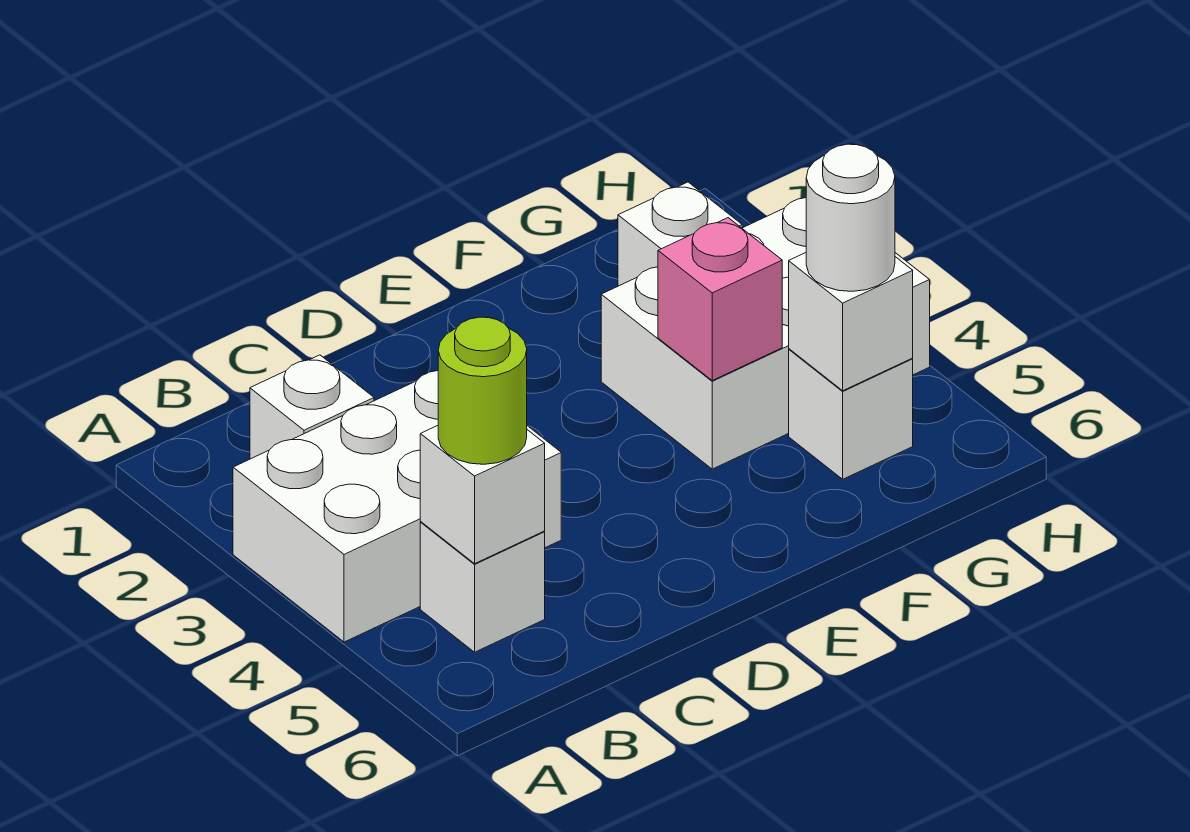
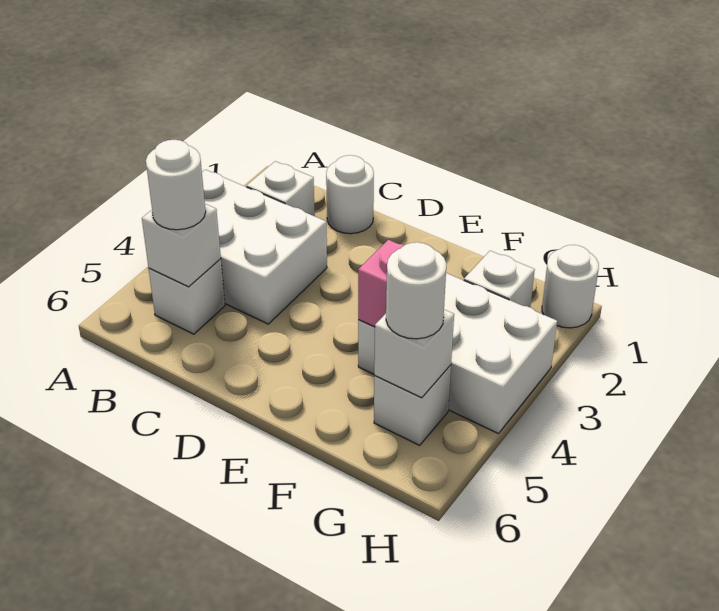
lime 1x1 round brick [438,317,527,464] -> white 1x1 round brick [146,140,206,230]
none -> white 1x1 round brick [326,155,374,234]
none -> white 1x1 round brick [542,245,599,328]

